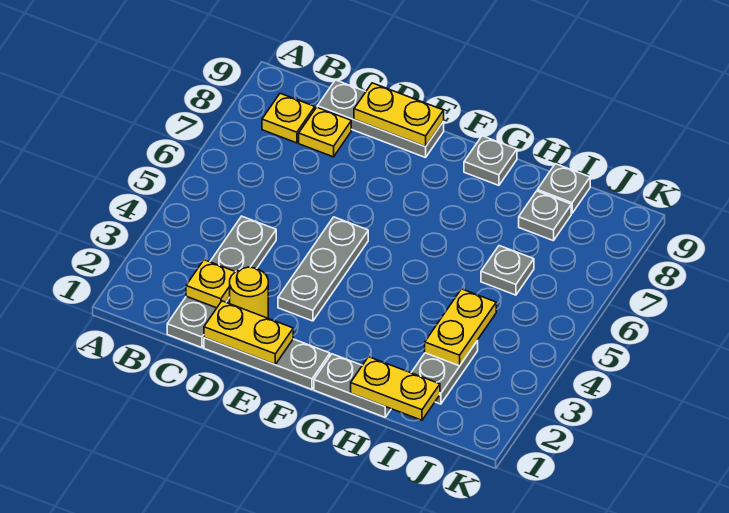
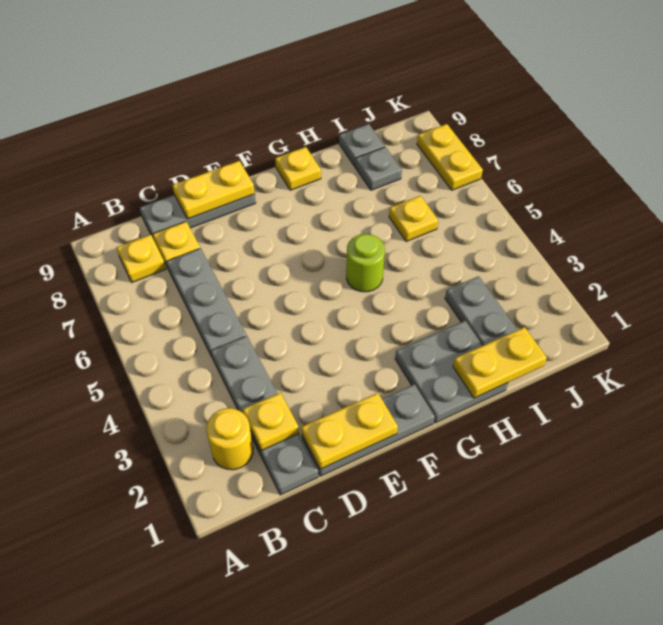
yellow 1x1 round brick [229,267,268,318] -> yellow 1x1 round brick moved to [206,408,253,470]
grey 1x3 plate [278,217,368,321] -> grey 1x3 plate moved to [166,248,246,356]
grey 1x2 plate [314,354,391,417] -> grey 2x2 plate [395,321,508,423]
none -> lime 1x1 round brick [346,234,385,292]
grey 1x1 plate [464,136,517,185] -> yellow 1x1 plate [275,147,321,190]
yellow 1x2 plate [425,289,496,366] -> yellow 1x2 plate moved to [417,124,483,190]
grey 1x1 plate [481,246,534,295] -> yellow 1x1 plate [389,196,438,242]

